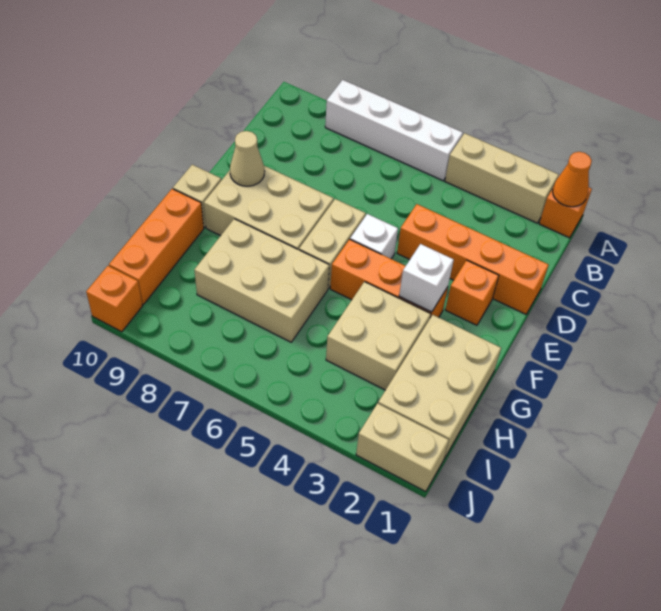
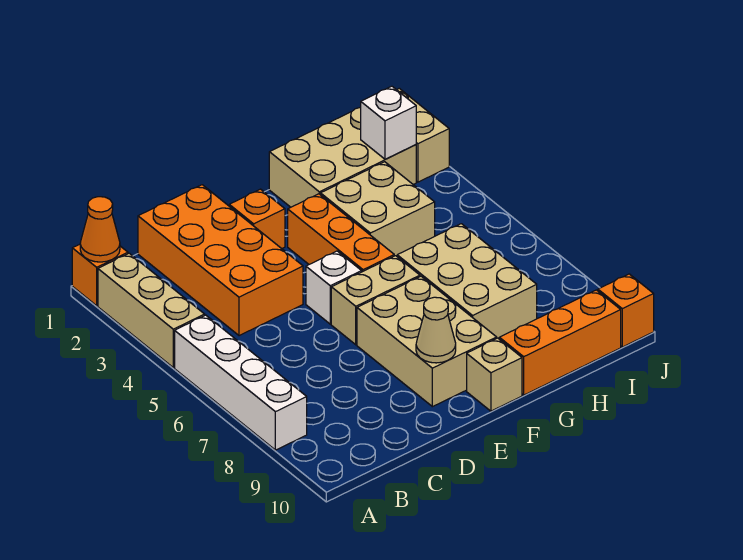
orange 1x4 brick [397,204,548,314] -> orange 2x4 brick [138,185,303,336]
white 1x1 brick [399,244,454,312] -> white 1x1 brick moved to [361,86,416,159]

